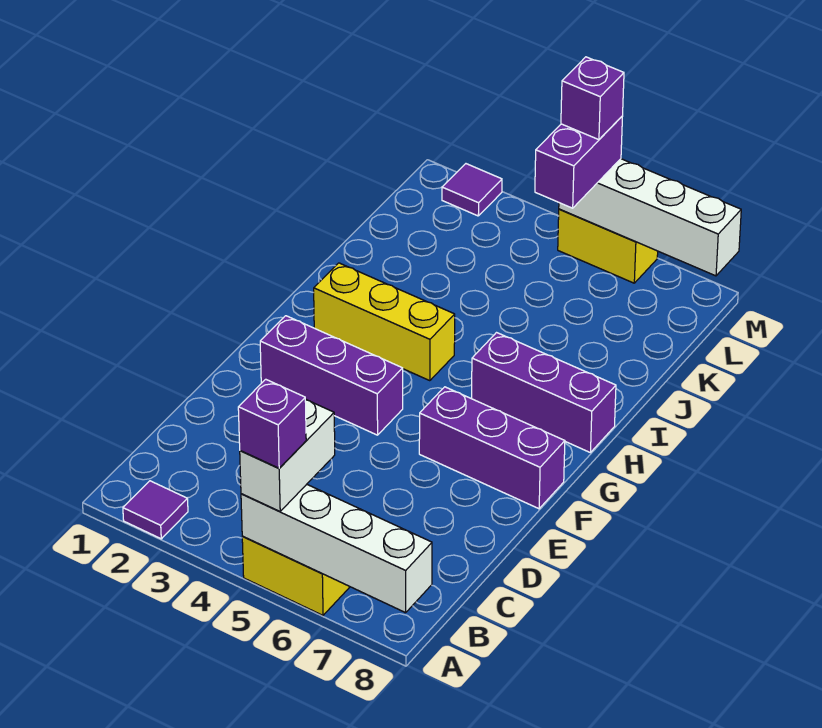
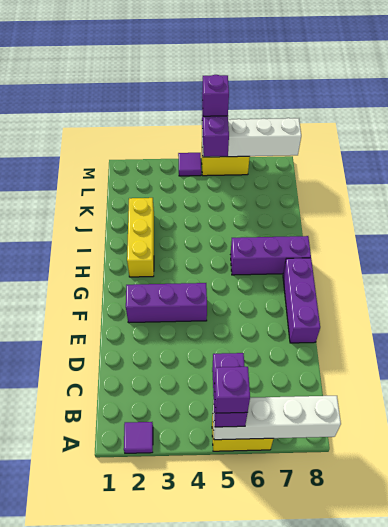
white 1x2 brick [240,399,335,512] -> purple 1x2 brick [212,353,247,427]
purple 1x3 brick [419,387,565,509] -> purple 1x3 brick turned to [283,258,320,343]
yellow 1x3 brick [314,263,455,381] -> yellow 1x3 brick turned to [127,198,154,277]
purple 1x1 tile [442,164,502,216] -> purple 1x1 tile moved to [178,153,201,176]

